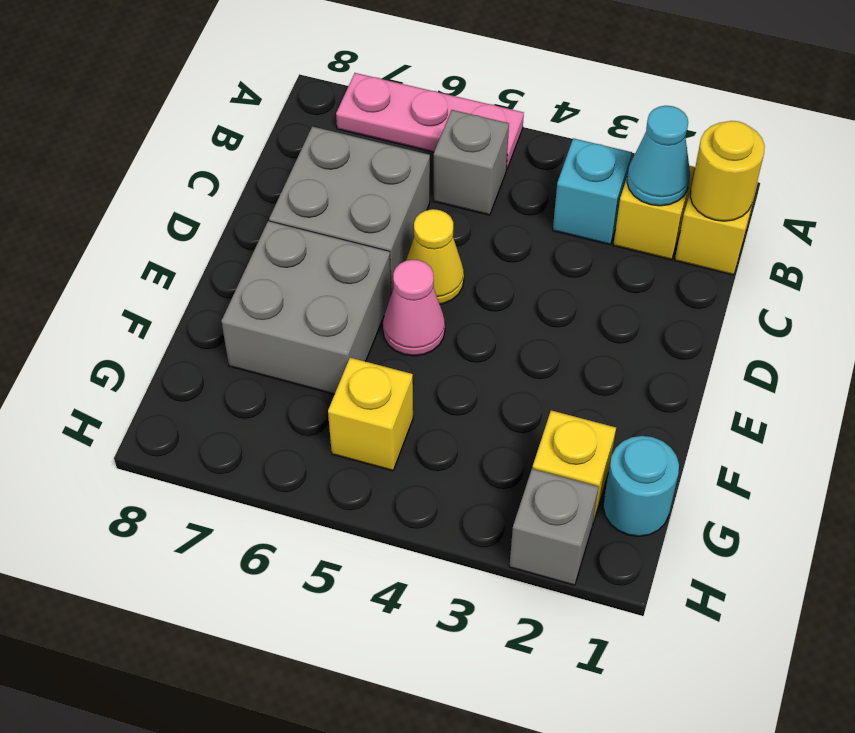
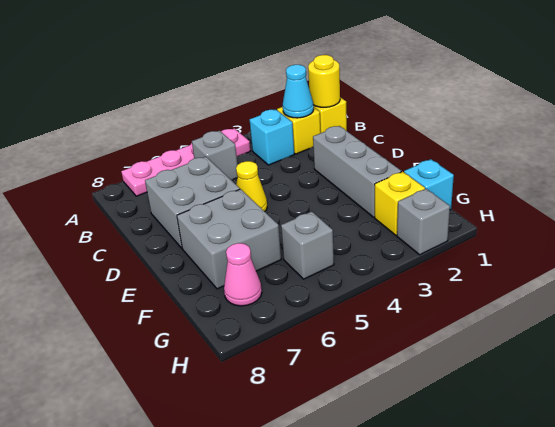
pink 1x3 plate [336,73,524,170] -> pink 1x4 plate [121,128,250,196]
none -> grey 1x3 brick [313,126,401,217]
pink 1x1 cone [383,260,445,356] -> pink 1x1 cone moved to [224,243,262,306]
cyan 1x1 round brick [603,436,679,536] -> cyan 1x1 brick [404,159,454,210]
yellow 1x1 brick [328,358,413,471] -> grey 1x1 brick [281,212,334,279]

